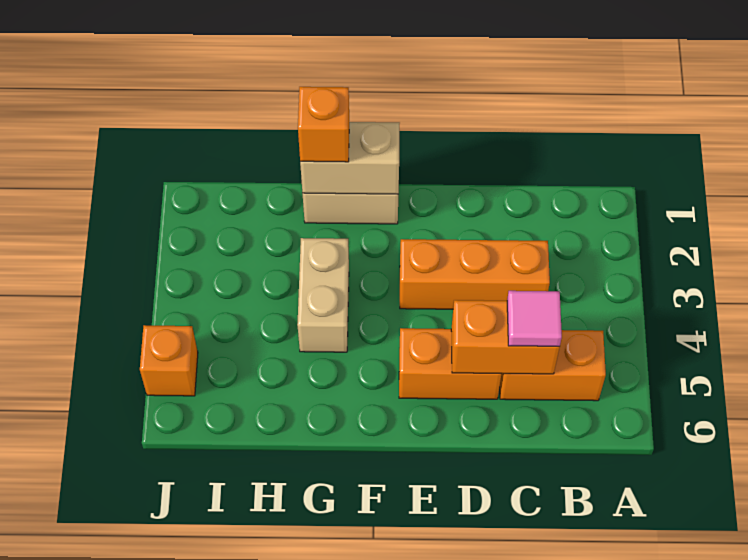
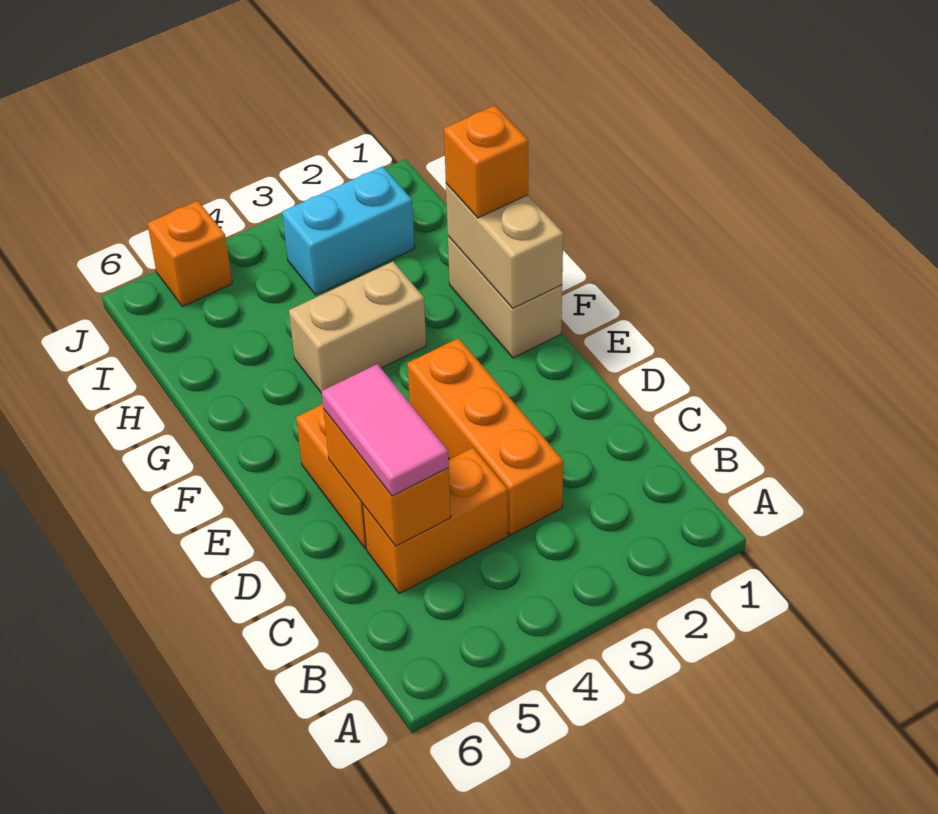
orange 1x2 brick [500,330,606,401] -> orange 1x2 brick turned to [363,448,508,594]
pink 1x1 tile [507,291,562,346] -> pink 1x2 tile [322,364,449,496]
none -> cyan 1x2 brick [282,166,415,295]

